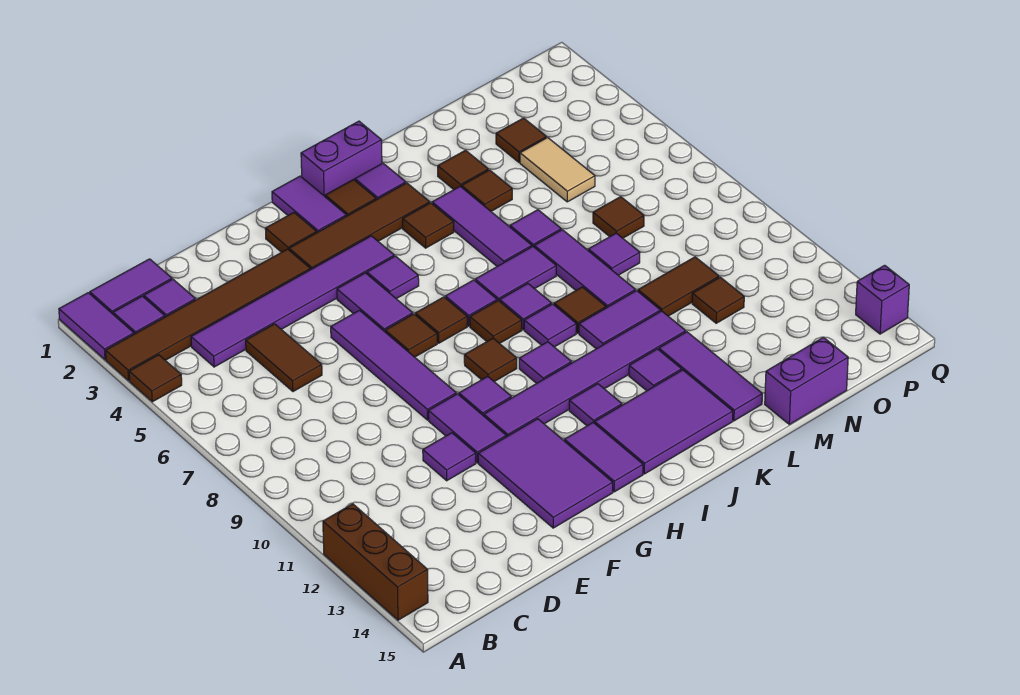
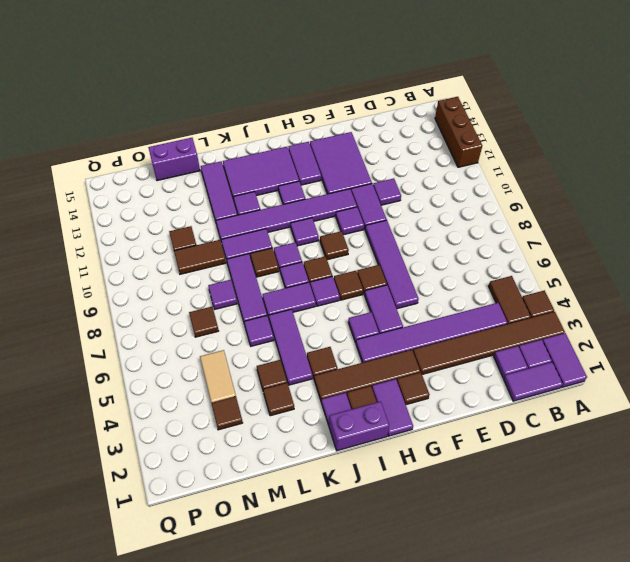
brown 1x2 tile [246,324,322,392] -> brown 1x2 tile moved to [489,276,531,324]
purple 1x1 brick [856,265,909,334] -> none

